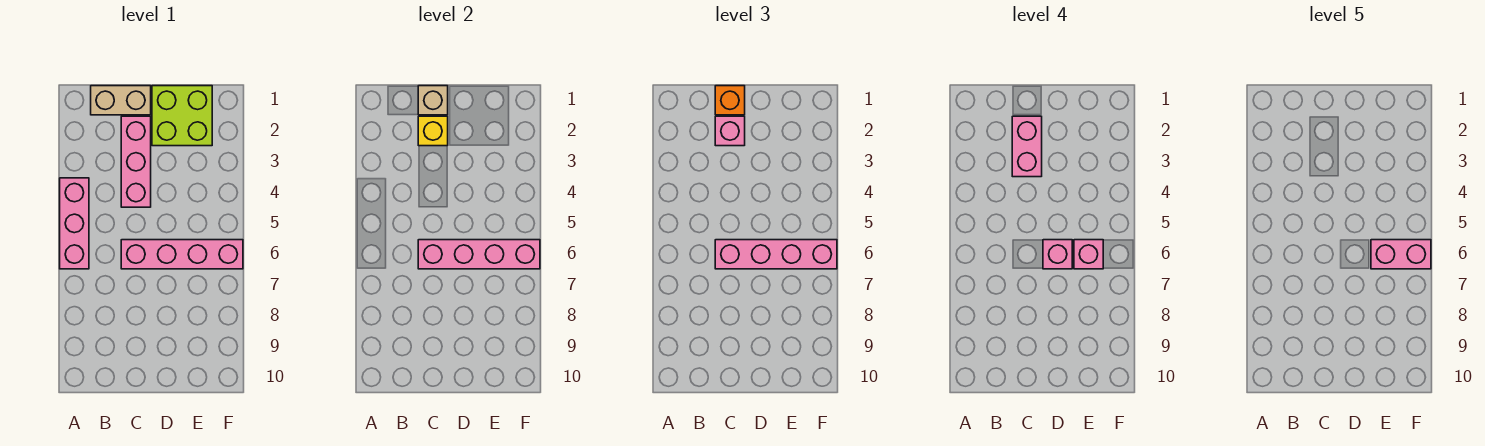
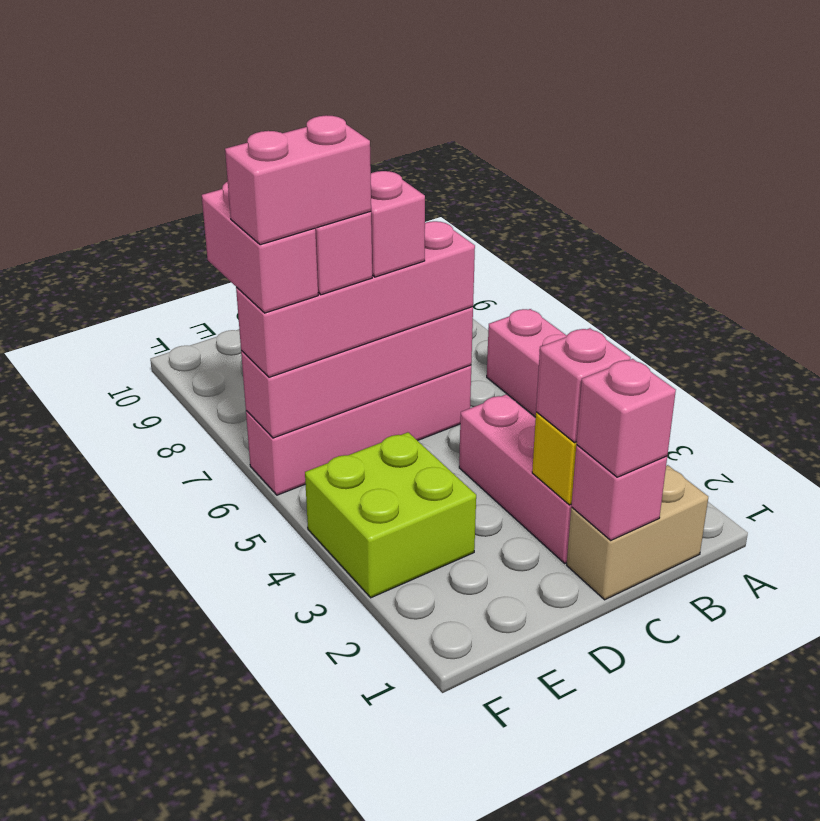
tan 1x1 brick [418,86,448,115] -> pink 1x1 brick [571,445,667,540]
orange 1x1 brick [715,86,745,115] -> pink 1x1 brick [576,359,676,477]
pink 1x2 brick [1012,116,1042,177] -> pink 1x2 brick moved to [202,182,318,313]
lime 2x2 brick [152,86,212,146] -> lime 2x2 brick moved to [305,432,476,598]

